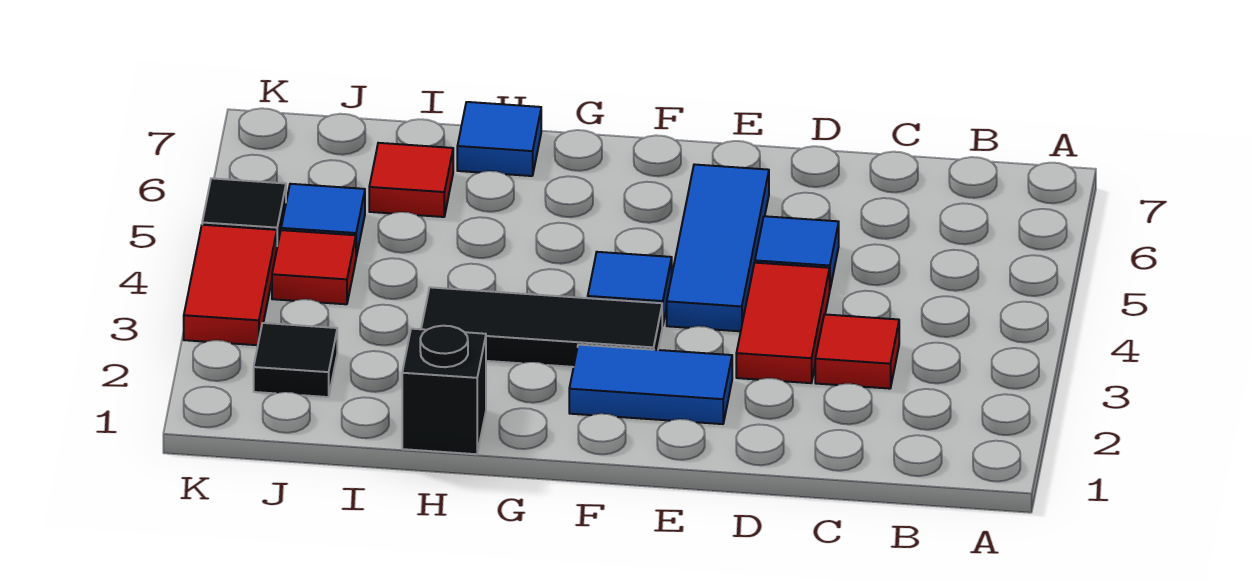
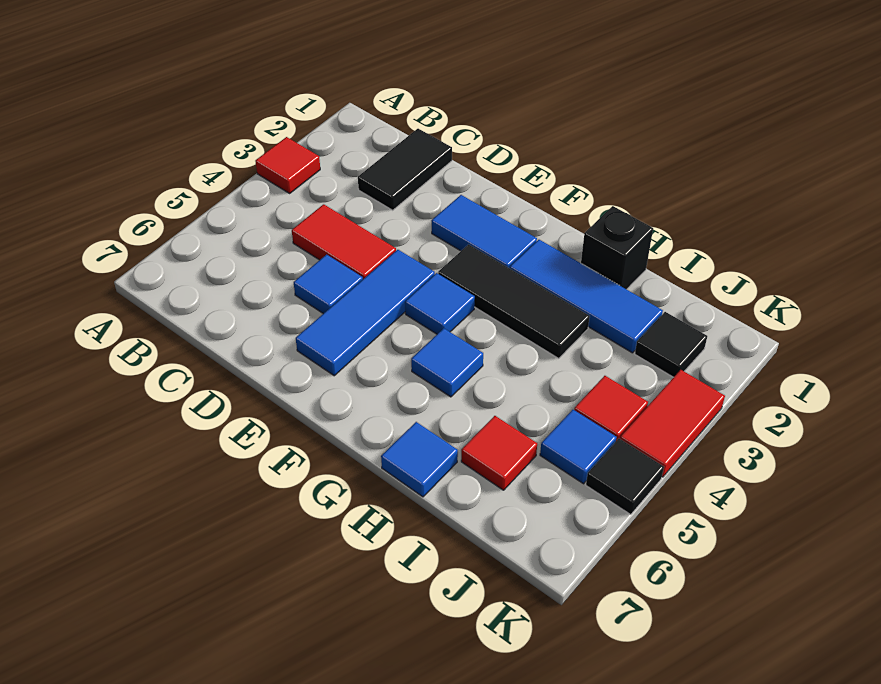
none -> black 1x2 tile [358,129,452,210]
red 1x1 tile [815,314,899,389] -> red 1x1 tile moved to [255,137,320,193]
red 1x2 tile [736,263,830,383] -> red 1x2 tile turned to [292,204,396,279]
none -> blue 1x3 tile [510,240,663,353]
none -> blue 1x1 tile [411,328,483,397]

